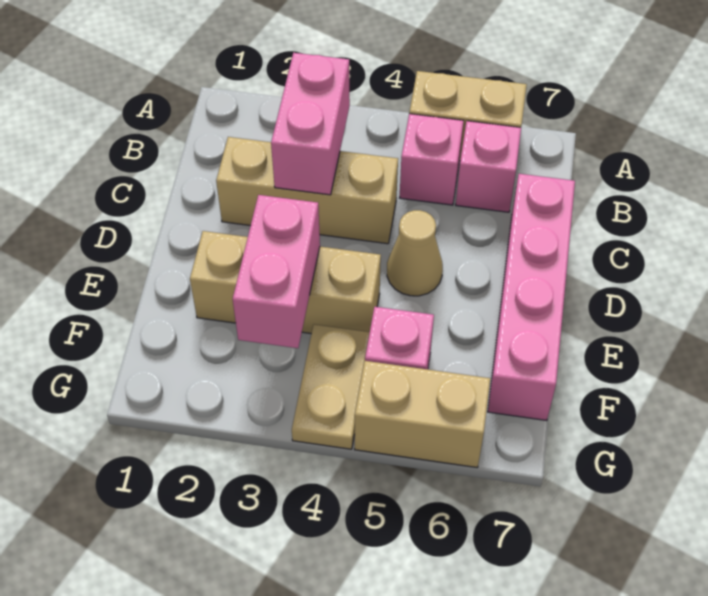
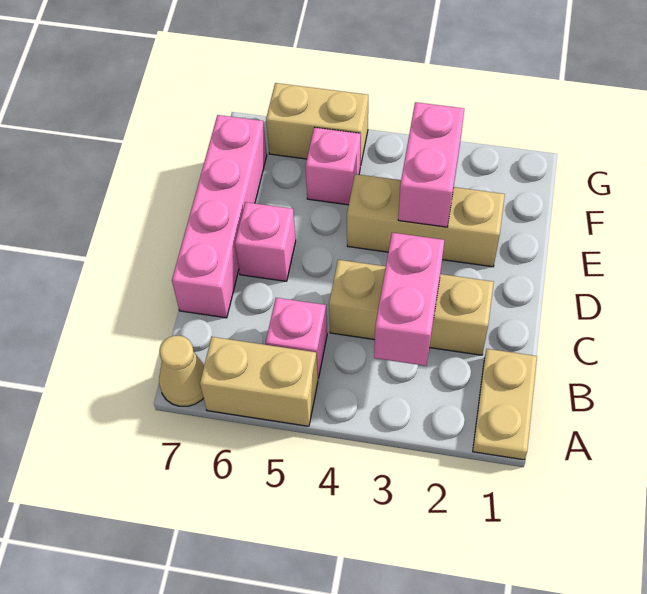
pink 1x1 brick [456,121,521,212] -> pink 1x1 brick moved to [235,202,296,281]
tan 1x1 cone [387,210,443,296] -> tan 1x1 cone moved to [159,336,204,406]
tan 1x2 plate [292,324,370,449] -> tan 1x2 plate moved to [473,349,537,460]

